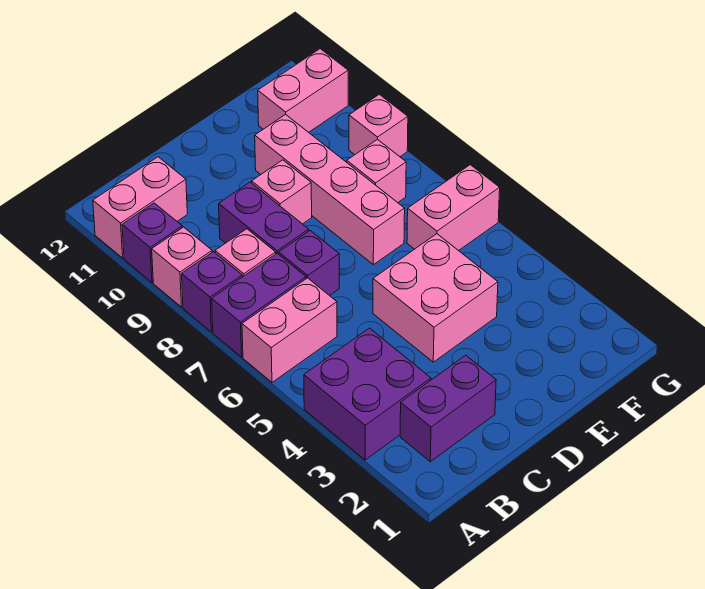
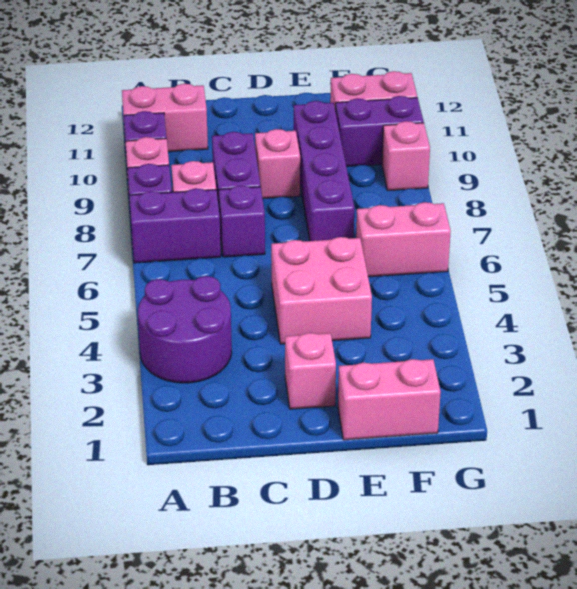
purple 2x2 brick [304,328,431,460] -> purple 2x2 round brick [138,276,232,383]
pink 1x2 brick [242,278,337,382] -> pink 1x2 brick moved to [338,359,441,440]
purple 1x2 brick [400,355,496,462] -> purple 1x2 brick moved to [336,96,424,167]
pink 1x4 brick [255,114,405,265] -> purple 1x4 brick [293,101,354,241]
pink 1x1 brick [347,139,406,203] -> pink 1x1 brick moved to [285,333,336,409]

